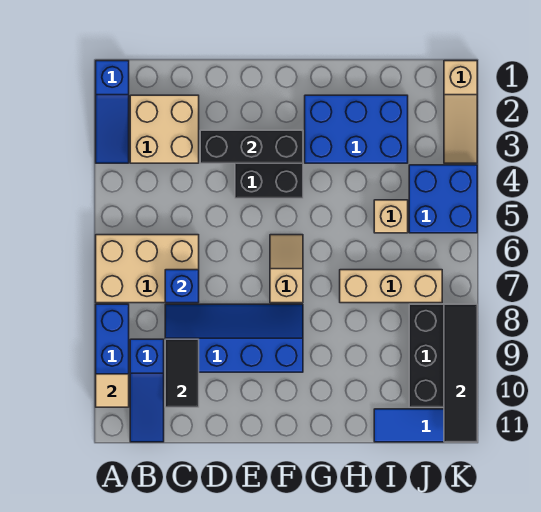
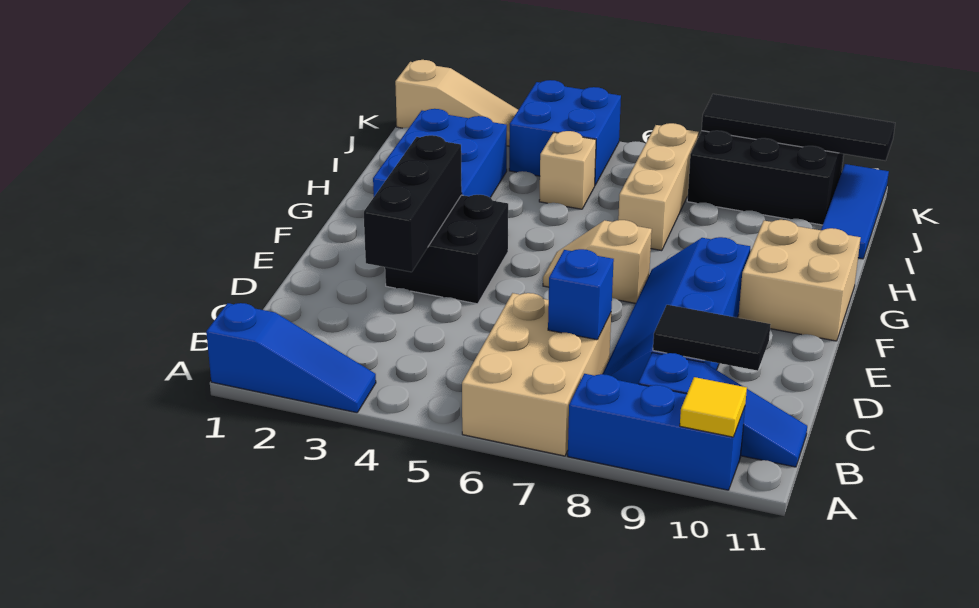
tan 1x1 tile [96,374,129,407] -> yellow 1x1 tile [680,377,747,437]
tan 2x2 brick [130,95,199,163] -> tan 2x2 brick moved to [738,220,861,341]

